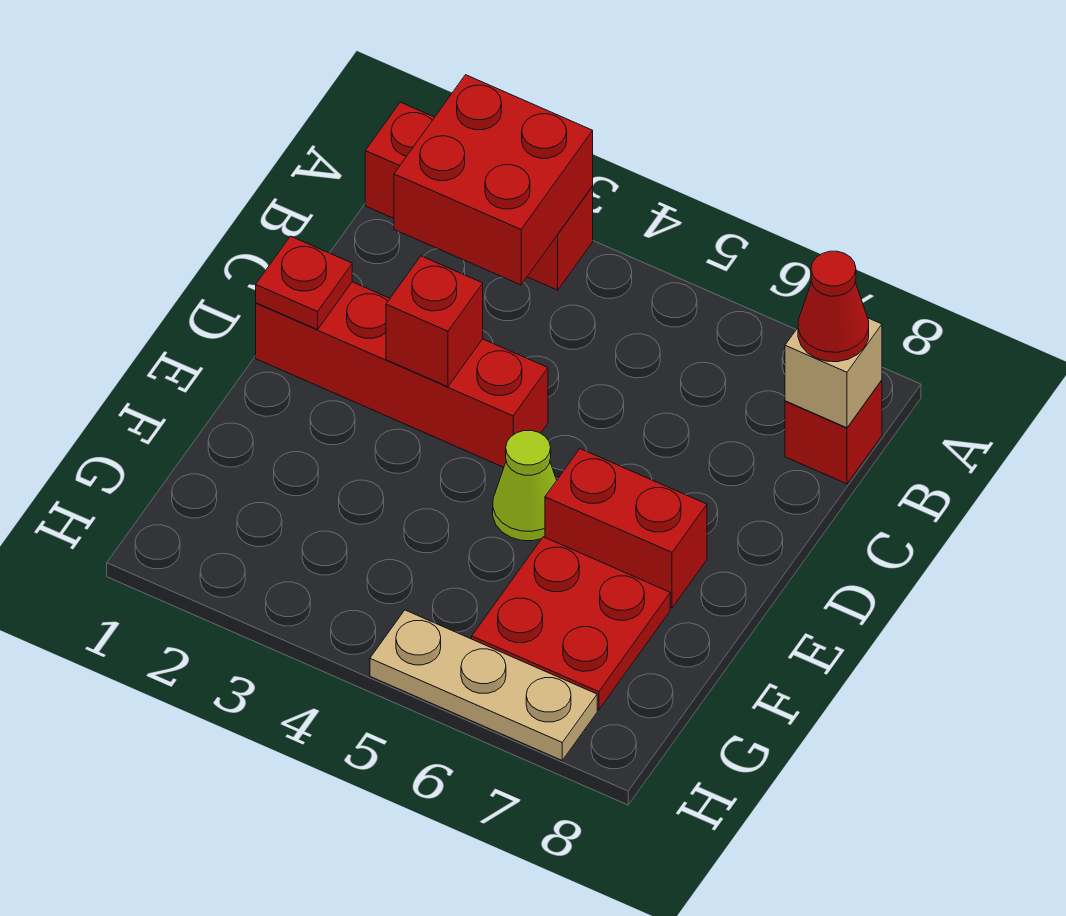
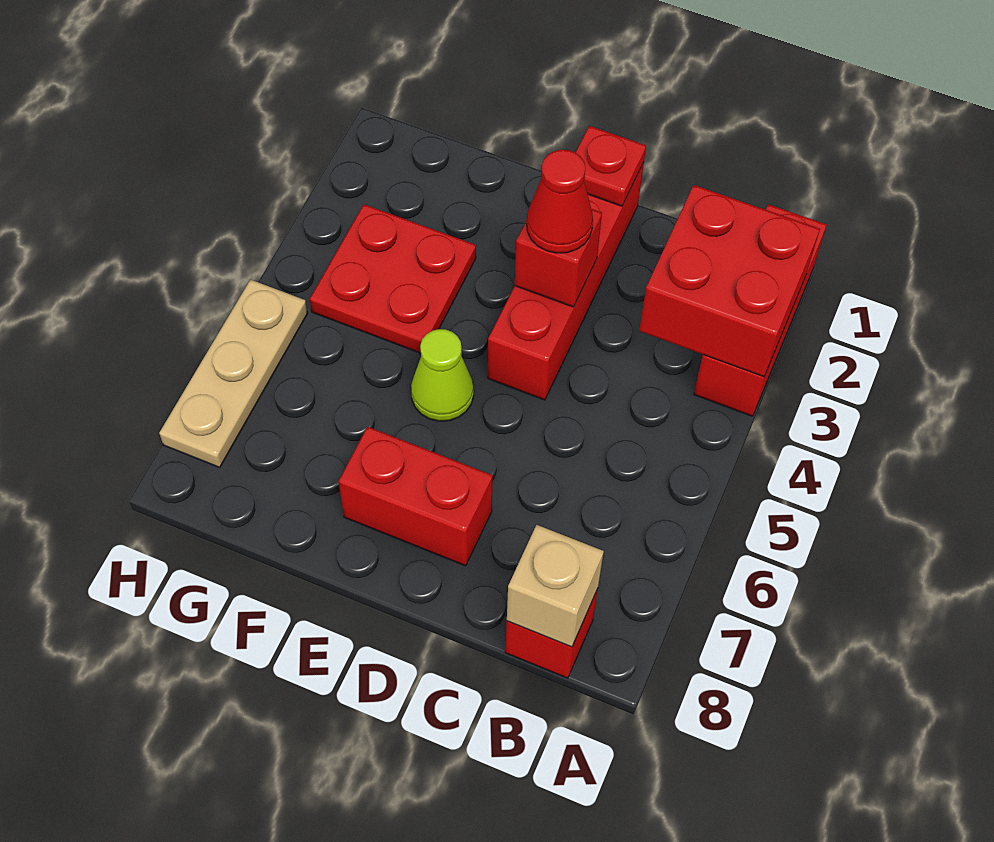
red 1x1 cone [798,251,869,362] -> red 1x1 cone moved to [527,150,593,253]
red 1x2 brick [545,449,707,608] -> red 1x2 brick turned to [338,427,493,566]
red 2x2 plate [472,537,670,710] -> red 2x2 plate moved to [310,204,476,353]

